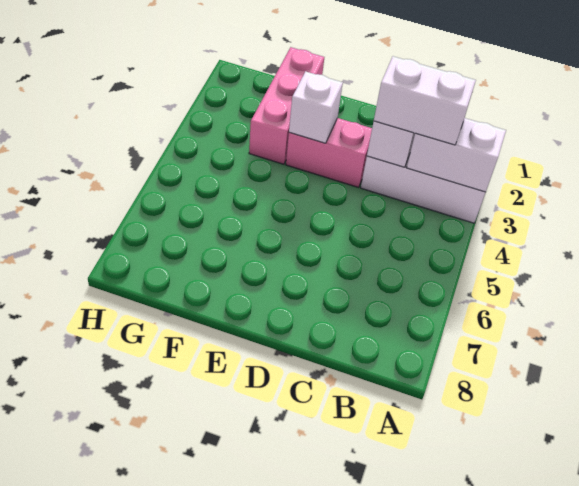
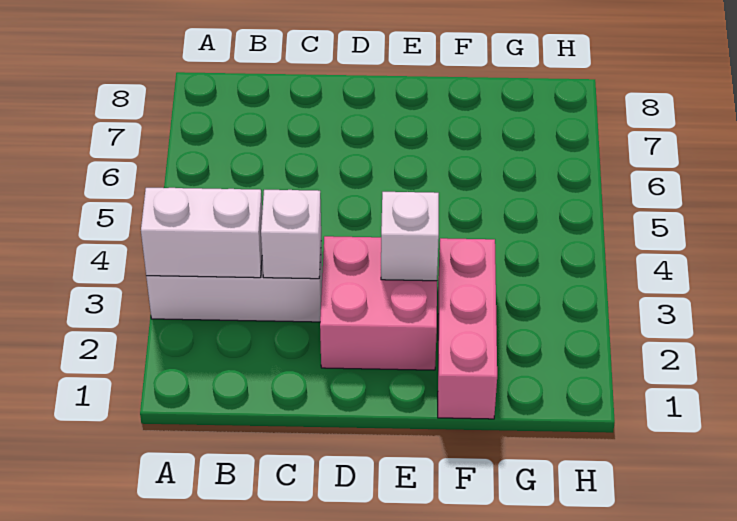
white 1x2 brick [374,56,476,145] -> none
pink 1x2 brick [286,118,372,187] -> pink 2x2 brick [320,236,437,370]

